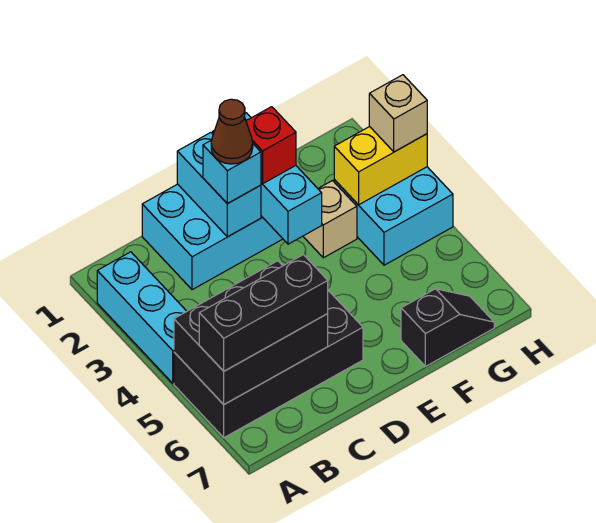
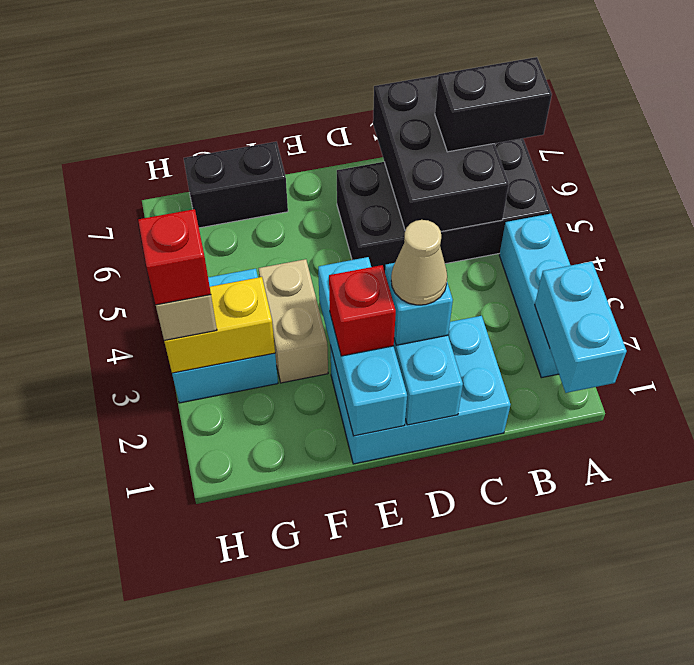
none -> cyan 1x2 brick [535,262,627,393]
black 2x3 brick [174,261,328,404] -> black 2x3 brick turned to [373,75,509,232]
black 1x3 brick [199,255,328,371] -> black 1x2 brick [435,57,552,152]
brown 1x1 cone [211,99,253,164] -> tan 1x1 cone [391,220,447,305]
tan 1x1 brick [303,181,357,258] -> tan 1x2 brick [258,259,328,383]
black 1x2 slope [401,289,494,366] -> black 1x2 brick [184,142,288,228]
none -> red 1x1 brick [138,209,211,305]

